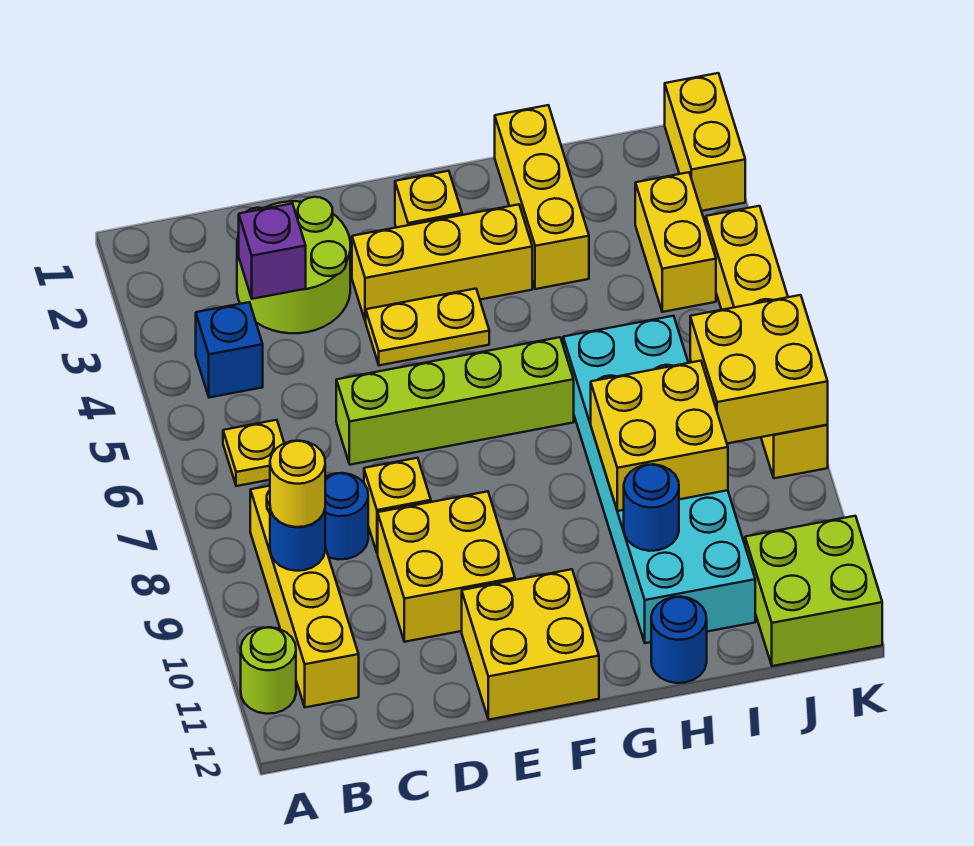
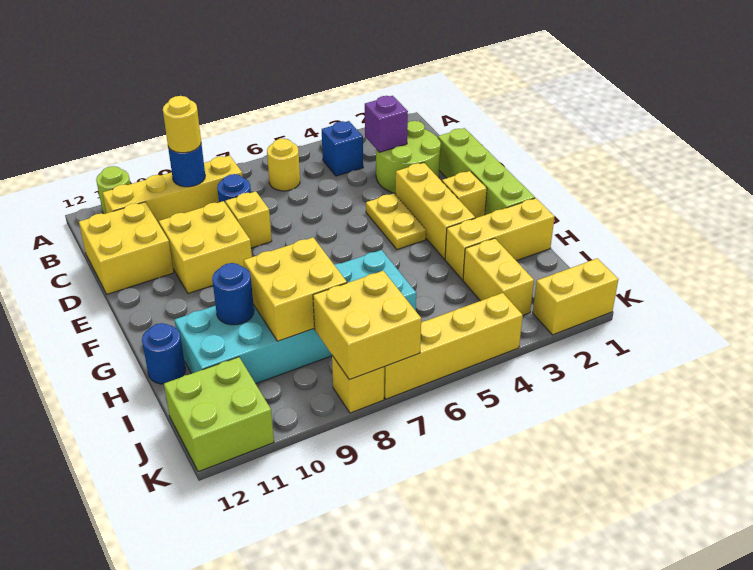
yellow 1x1 plate [223,420,284,486] -> yellow 1x1 round brick [267,139,300,191]
lime 1x4 brick [336,337,574,465] -> lime 1x4 brick moved to [438,128,535,215]
yellow 2x2 brick [462,569,599,720] -> yellow 2x2 brick moved to [79,202,174,294]
yellow 1x2 brick [635,172,716,312] -> yellow 1x2 brick turned to [463,238,534,315]

